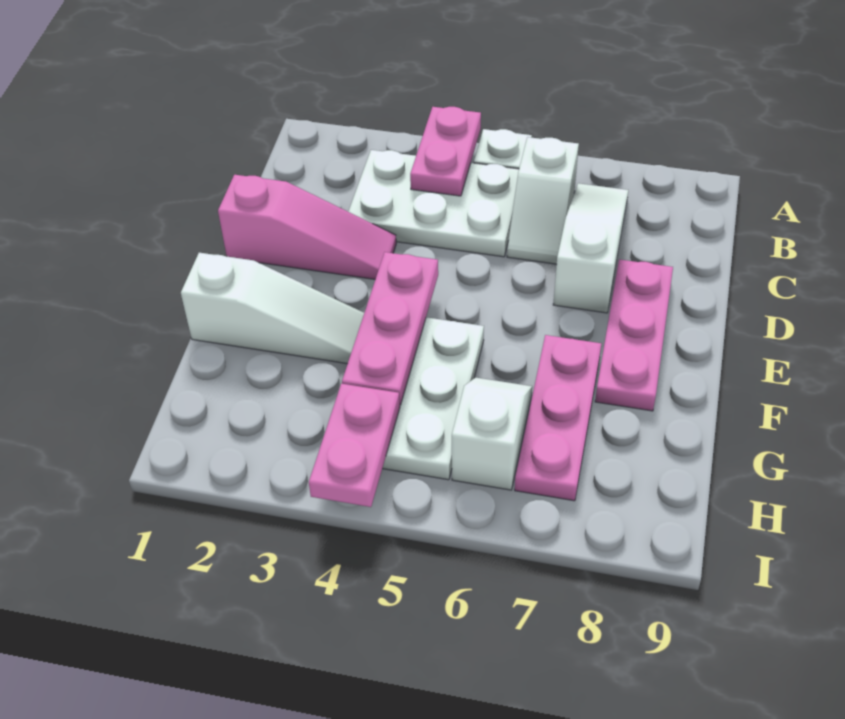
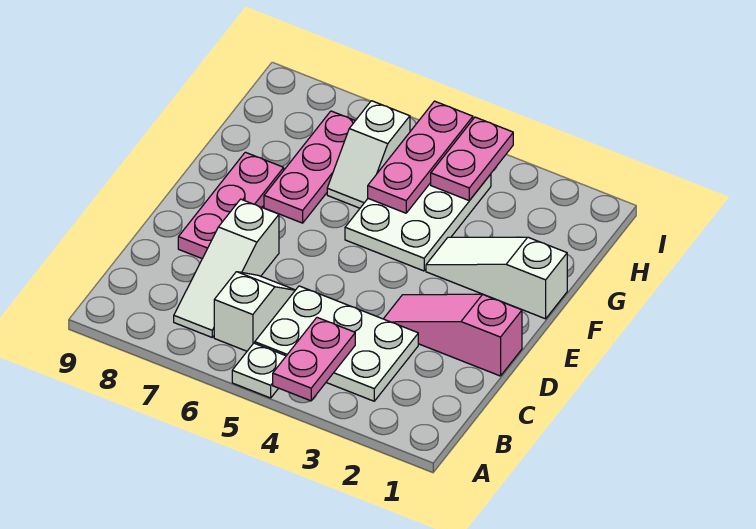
pink 1x3 plate [342,252,438,405] -> pink 1x3 plate moved to [368,101,473,213]

